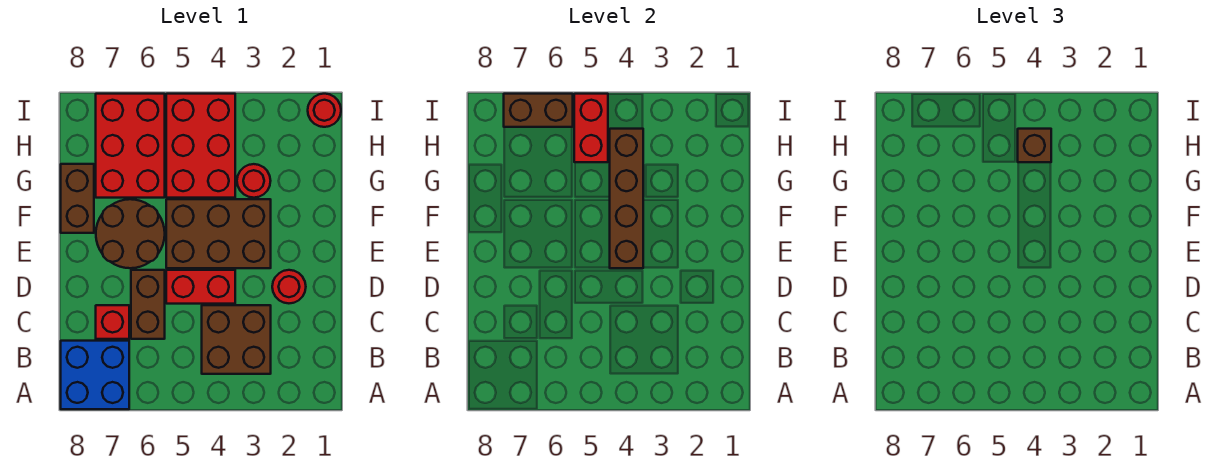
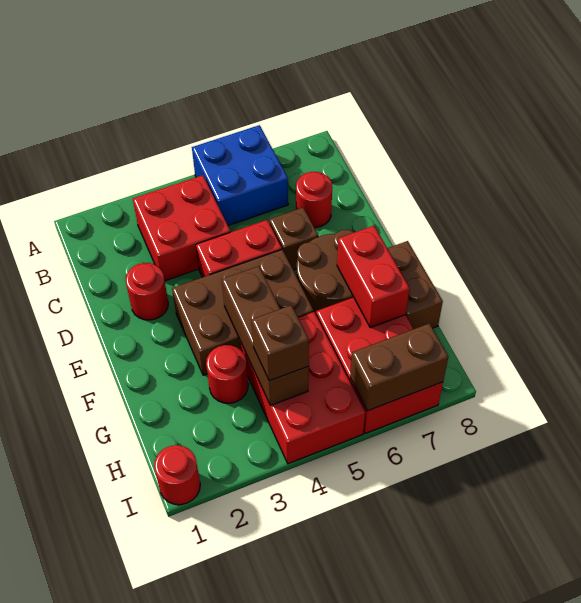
blue 2x2 brick [61,341,129,409] -> blue 2x2 brick moved to [192,125,288,225]
brown 2x2 brick [202,305,271,374] -> red 2x2 brick [133,175,230,281]
brown 1x2 brick [131,270,165,339] -> brown 1x1 brick [269,207,318,270]
red 1x1 brick [96,305,129,339] -> red 1x1 round brick [296,172,332,228]
brown 1x4 brick [610,129,643,268] -> brown 1x3 brick [222,266,309,406]
red 1x2 brick [574,94,608,162] -> red 1x2 brick moved to [337,226,410,328]

